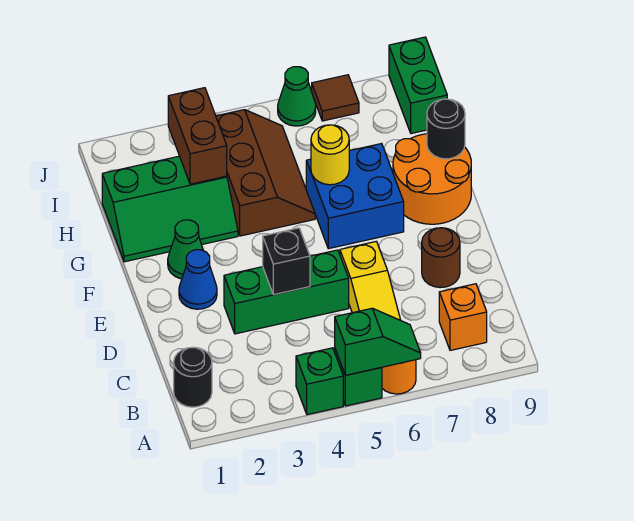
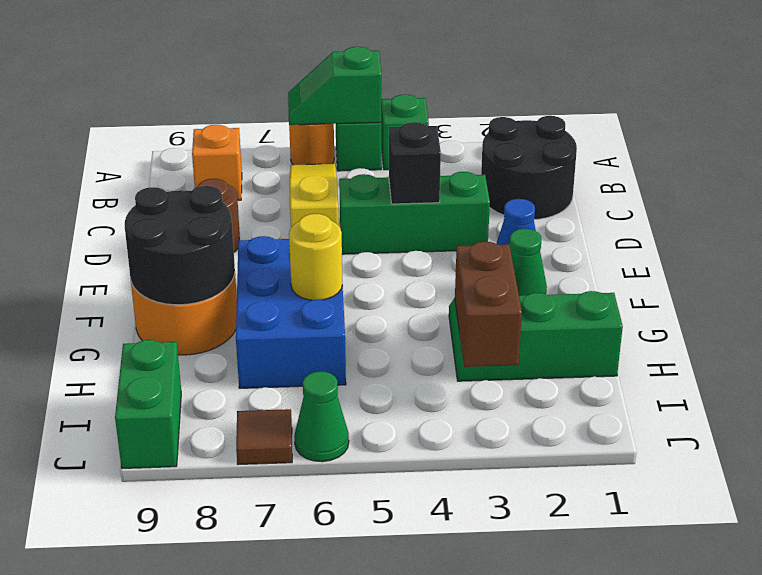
black 1x1 round brick [174,347,212,407] -> black 2x2 round brick [481,116,577,219]
blue 2x2 brick [306,144,404,249] -> blue 2x3 brick [236,236,346,388]
brown 2x3 slope [216,110,315,236] -> none
black 1x1 round brick [427,99,465,159] -> black 2x2 round brick [125,186,235,305]

